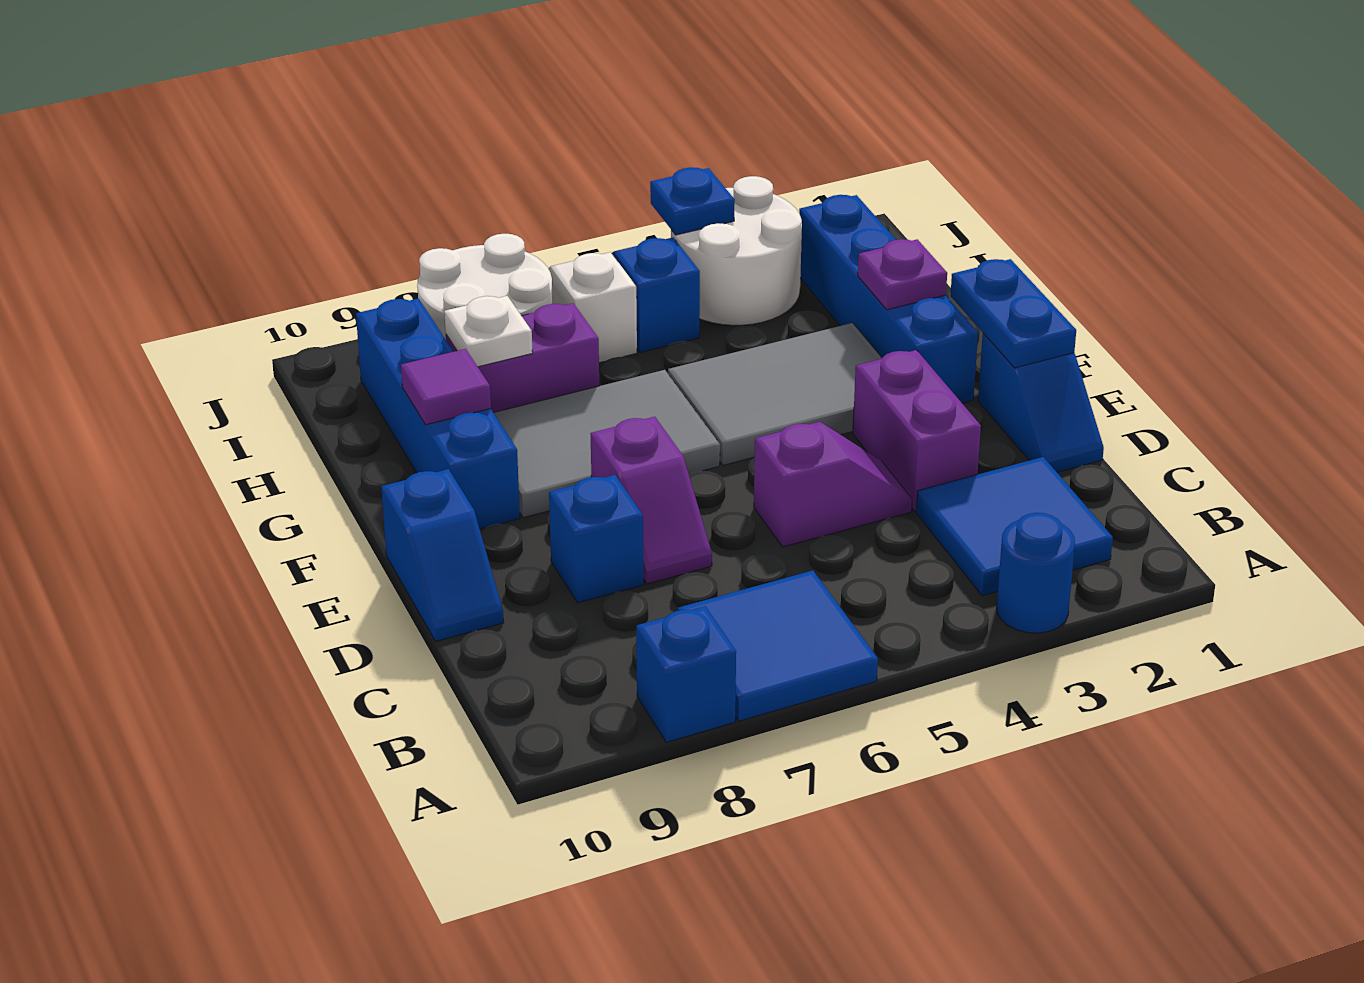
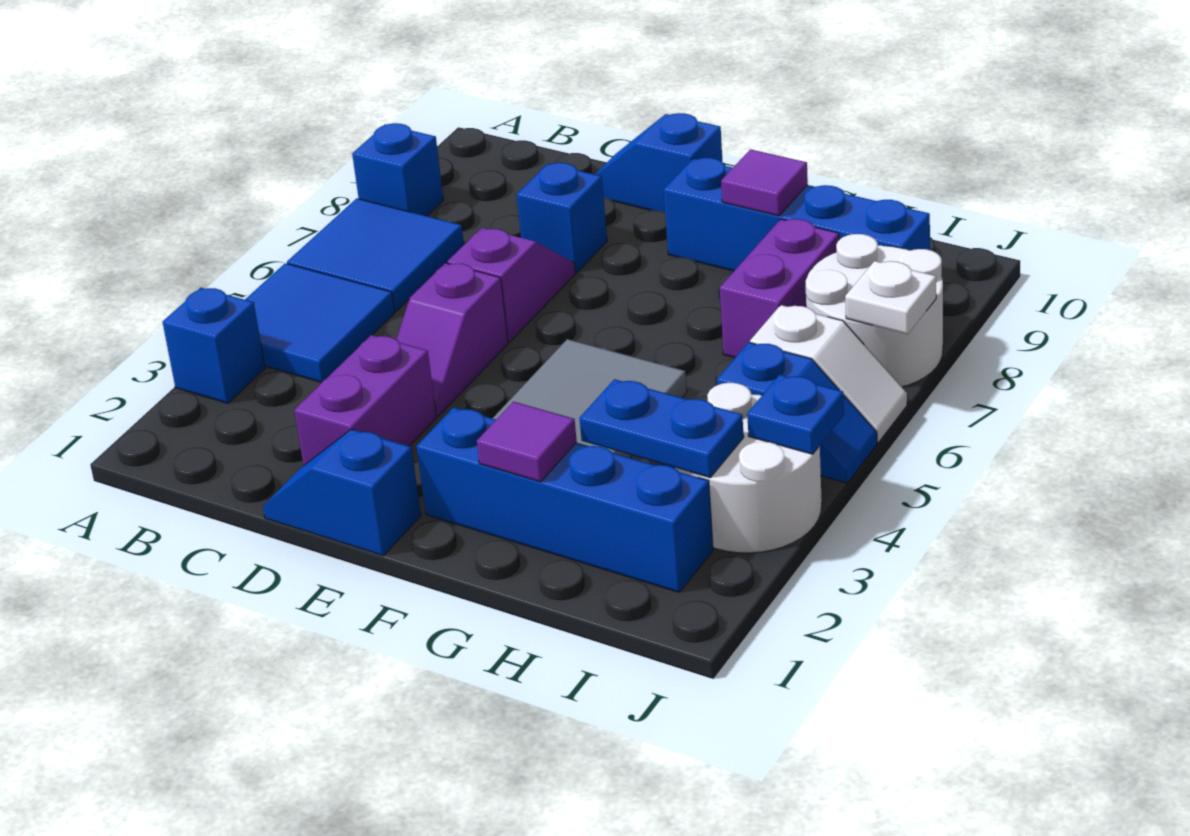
blue 1x1 round brick [997,513,1075,633] -> blue 1x1 brick [163,288,265,403]
blue 2x2 tile [916,457,1113,596] -> blue 2x2 tile moved to [245,263,395,382]
purple 1x2 brick [853,350,981,511] -> purple 1x2 brick turned to [294,335,437,465]
purple 1x2 slope [590,417,712,584] -> purple 1x2 slope turned to [447,228,575,342]
blue 1x2 plate [950,259,1076,368] -> blue 1x2 plate moved to [579,379,744,477]
grey 2x3 tile [494,370,720,518] -> none
purple 1x1 plate [858,239,947,310] -> purple 1x1 tile [477,402,577,482]
white 1x1 plate [444,296,533,367] -> white 1x1 plate moved to [845,261,936,334]

